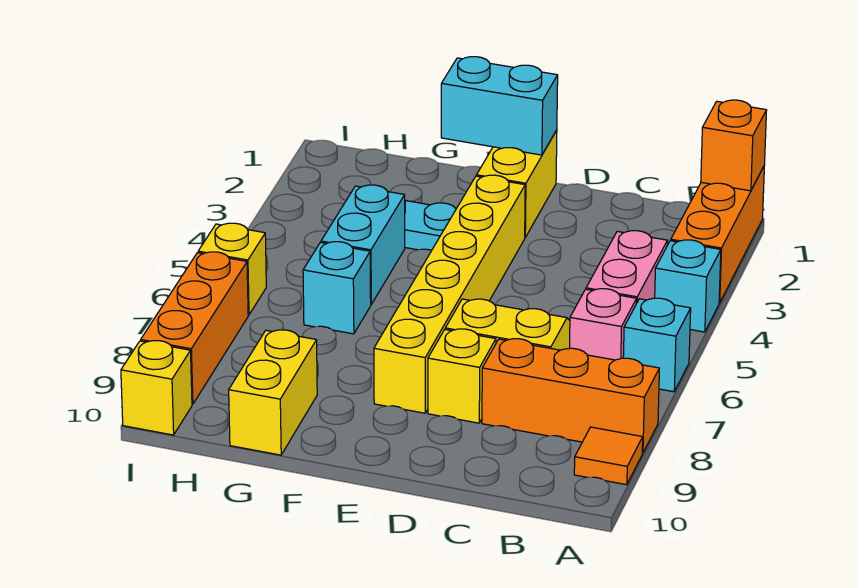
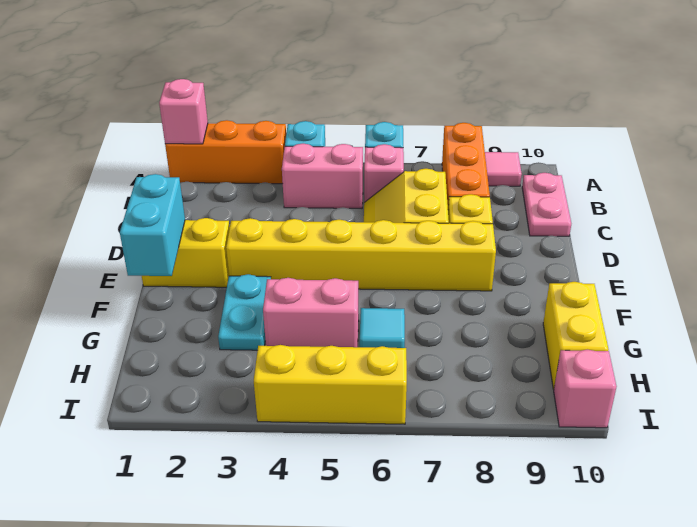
orange 1x1 brick [701,100,767,191] -> pink 1x1 brick [159,79,208,144]
orange 1x1 tile [574,427,643,485] -> pink 1x1 tile [485,152,522,186]
none -> pink 1x2 plate [522,173,571,236]
cyan 1x2 brick [321,185,405,304] -> pink 1x2 brick [263,278,359,347]
cyan 1x1 brick [303,242,371,334] -> cyan 1x1 tile [360,308,405,348]
yellow 1x2 brick [229,330,317,455] -> yellow 1x2 brick turned to [543,282,609,389]
yellow 1x1 brick [198,223,266,315] -> yellow 1x3 brick [254,345,407,424]
orange 1x3 brick [141,252,248,404] -> none
yellow 1x1 brick [121,341,192,435] -> pink 1x1 brick [554,350,617,428]

